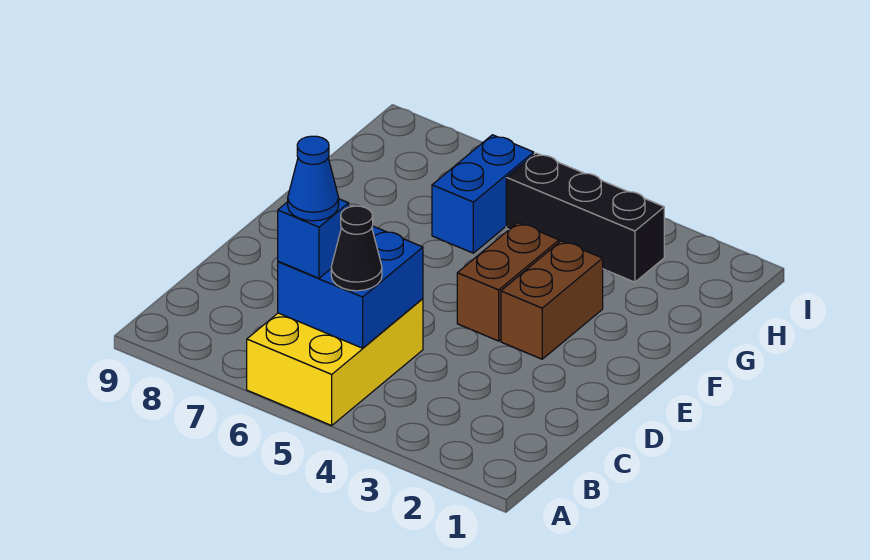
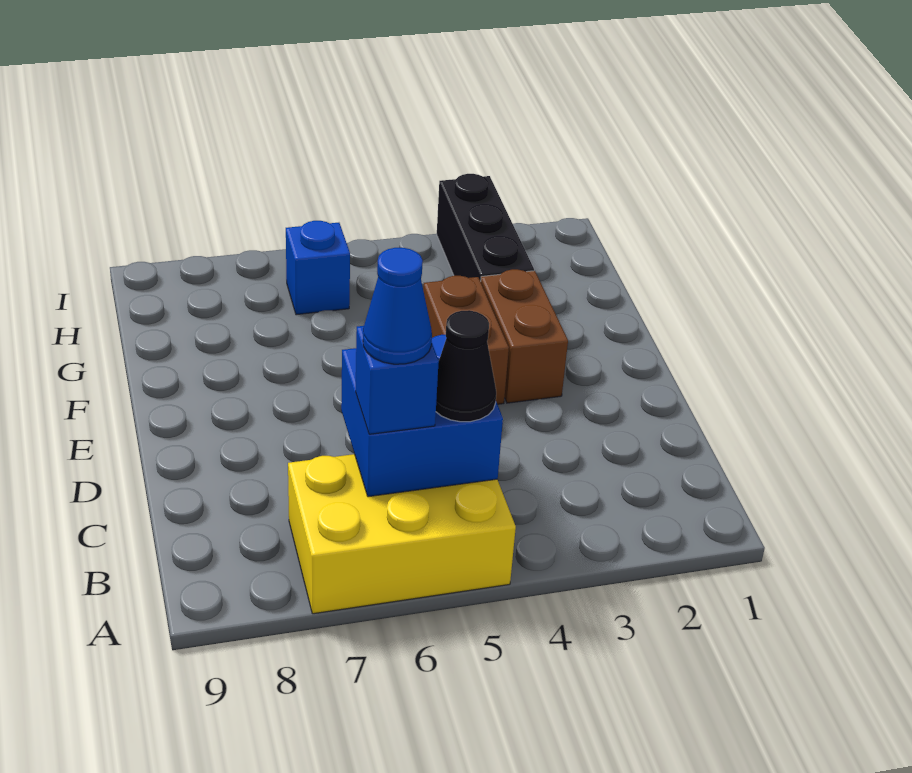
yellow 2x3 brick [247,299,423,425] -> yellow 2x3 brick turned to [288,454,516,614]
blue 1x2 brick [432,135,534,253] -> blue 1x1 brick [286,221,350,315]
black 1x3 brick [506,153,664,282] -> black 1x3 brick turned to [437,174,534,281]

